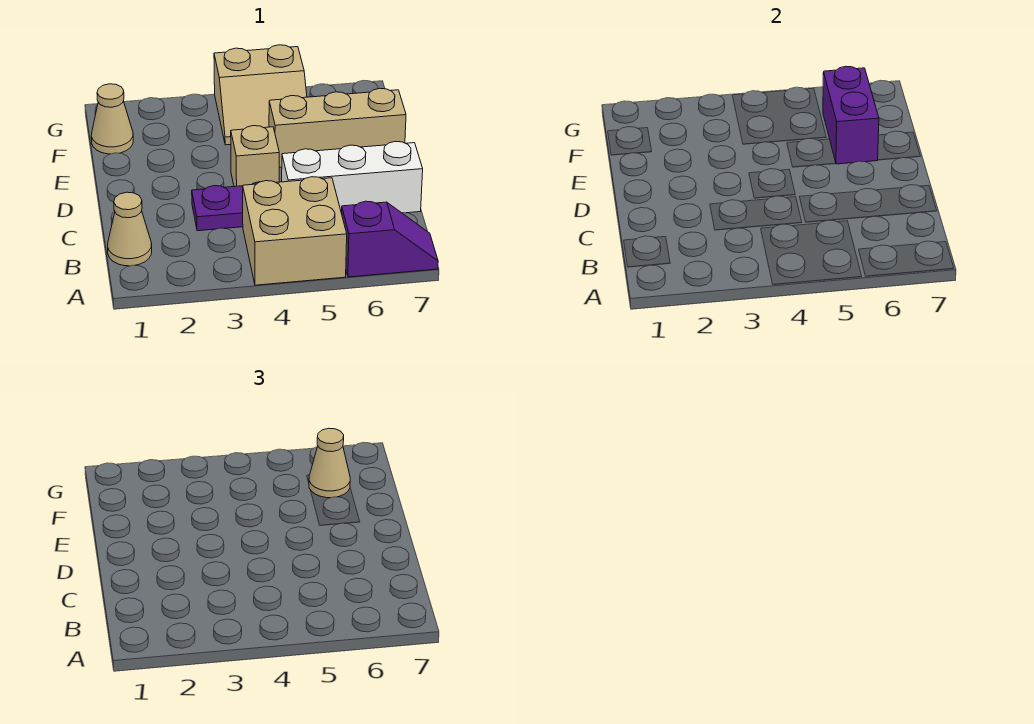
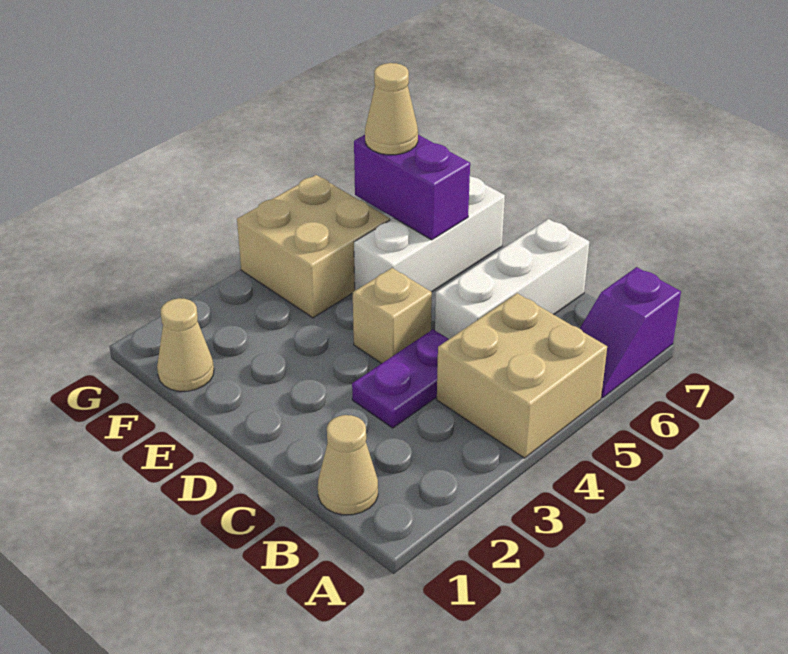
purple 1x2 slope [342,201,438,277] -> purple 1x2 slope turned to [580,267,681,398]
tan 1x3 brick [269,88,406,167] -> white 1x3 brick [354,176,505,292]
tan 2x2 slope [214,45,307,145] -> tan 2x2 brick [237,175,390,318]

